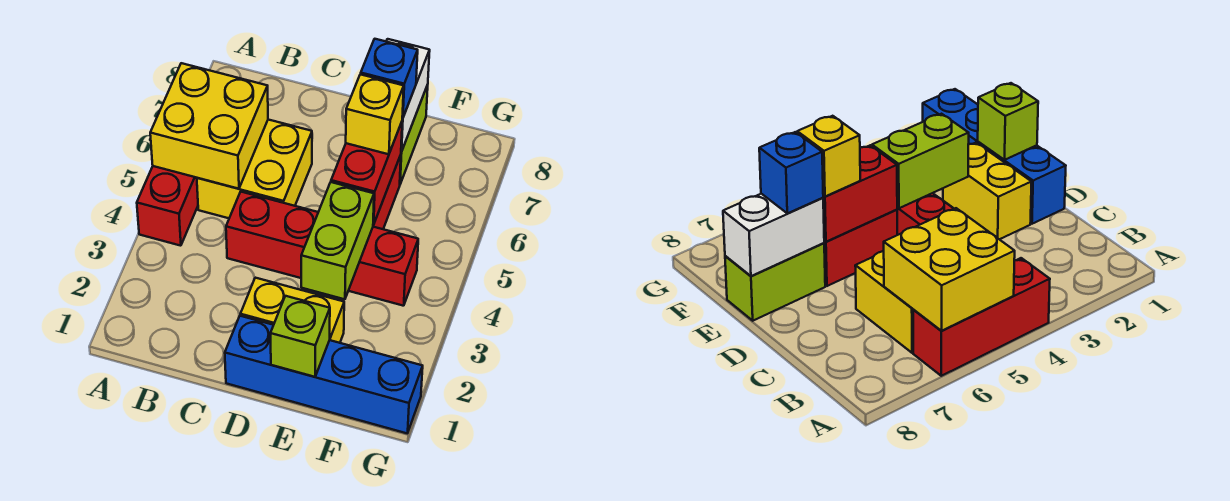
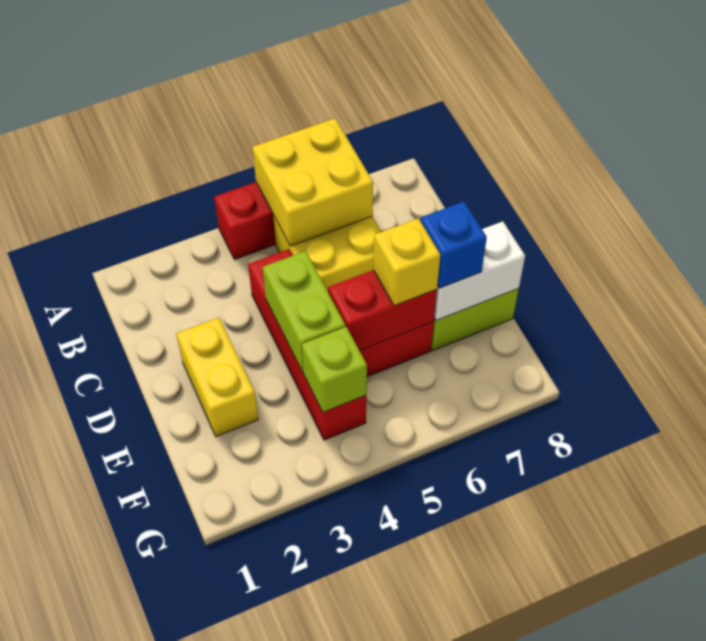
blue 1x4 brick [225,316,423,433] -> none
lime 1x1 brick [270,296,330,377] -> lime 1x1 brick moved to [302,327,367,412]
lime 1x2 brick [301,182,374,299] -> lime 1x2 brick turned to [263,251,346,372]

